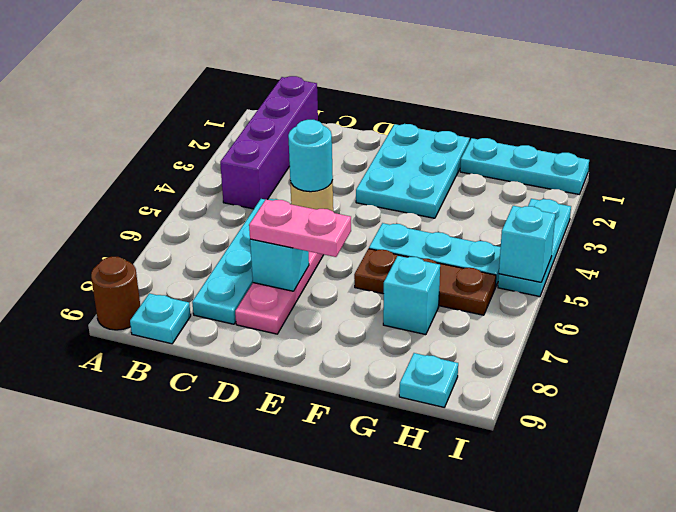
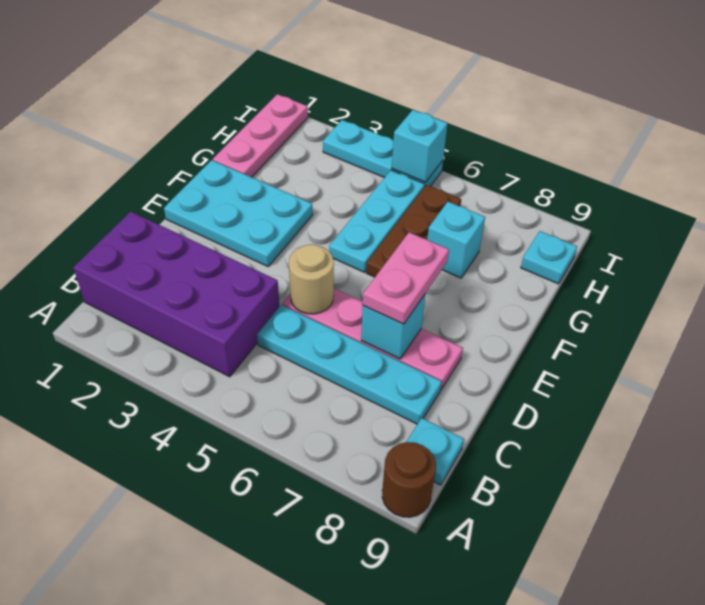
purple 1x4 brick [220,76,318,209] -> purple 2x4 brick [73,212,279,377]
cyan 1x1 round brick [288,120,333,192] -> none
cyan 1x3 plate [460,138,589,194] -> pink 1x3 plate [213,94,308,177]

